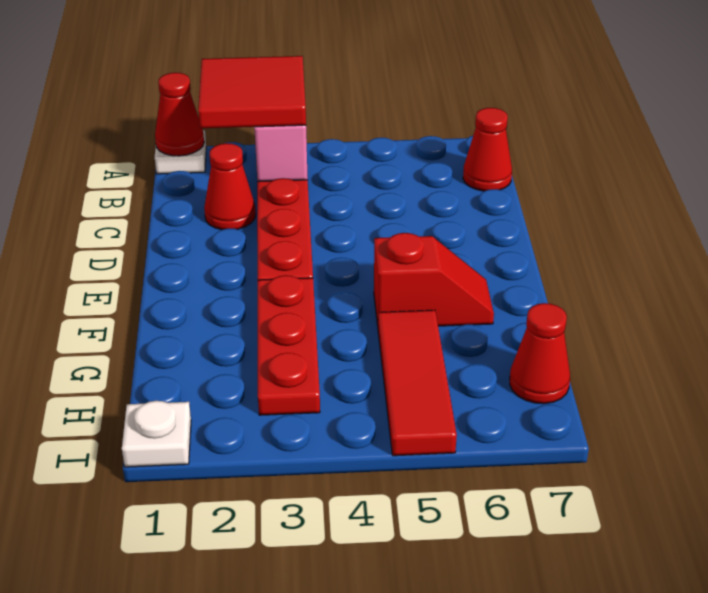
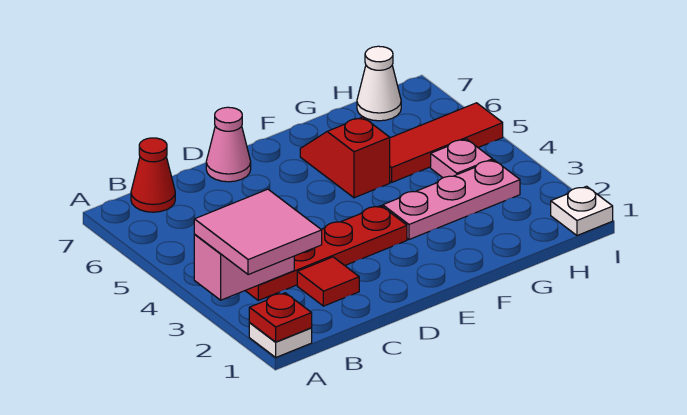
red 1x1 cone [155,73,204,156] -> red 1x1 plate [249,293,312,342]
red 2x2 tile [198,56,306,128] -> pink 2x2 tile [194,189,322,275]
red 1x1 cone [204,143,256,230] -> red 1x1 tile [297,257,359,306]
none -> pink 1x1 cone [206,107,251,182]
red 1x3 plate [258,275,320,415] -> pink 1x3 plate [383,160,520,239]
none -> pink 1x1 plate [431,139,493,178]
red 1x1 cone [510,303,570,404] -> white 1x1 cone [357,46,401,121]

